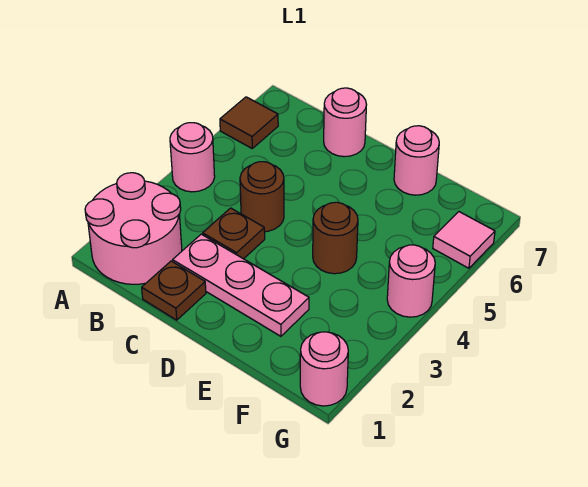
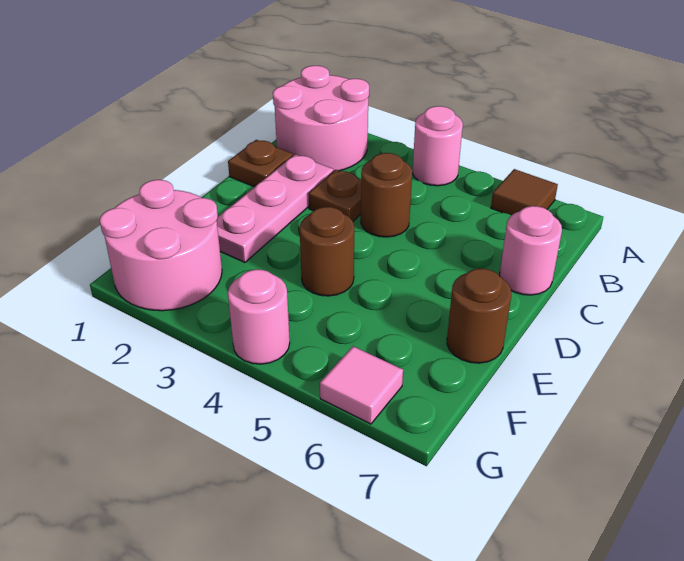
pink 1x1 round brick [394,126,439,195] -> brown 1x1 round brick [447,268,511,363]
pink 1x1 round brick [300,332,348,406] -> pink 2x2 round brick [100,180,222,311]

